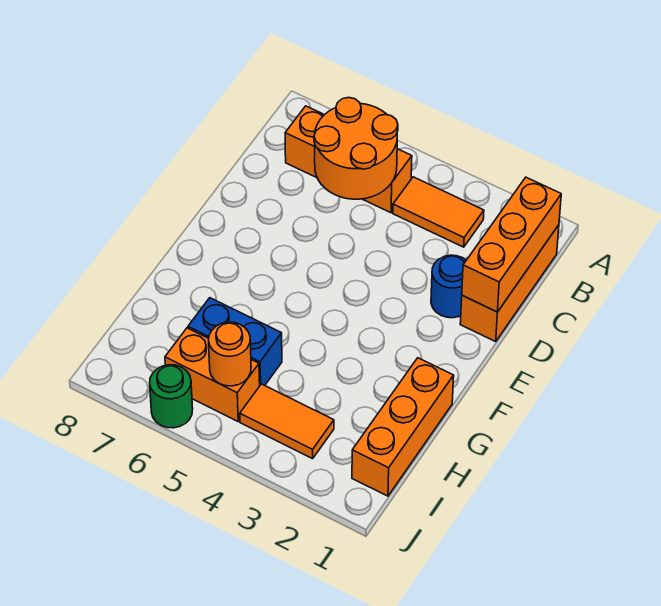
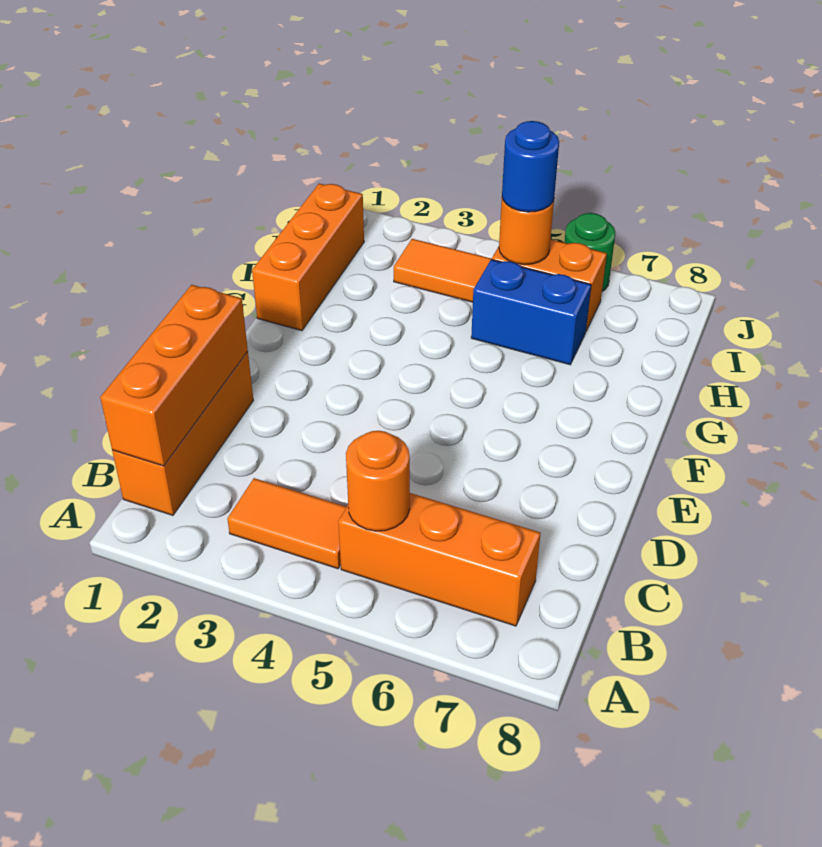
orange 2x2 round brick [314,97,398,199] -> orange 1x1 round brick [346,431,410,531]
blue 1x1 round brick [431,255,466,318] -> blue 1x1 round brick moved to [502,121,559,212]

